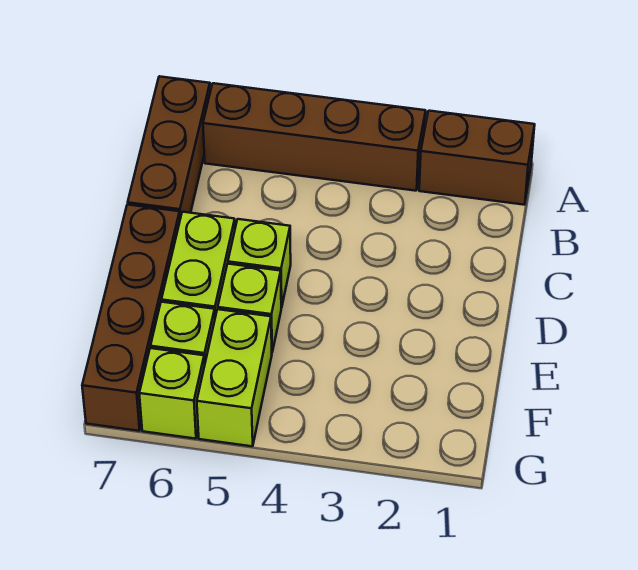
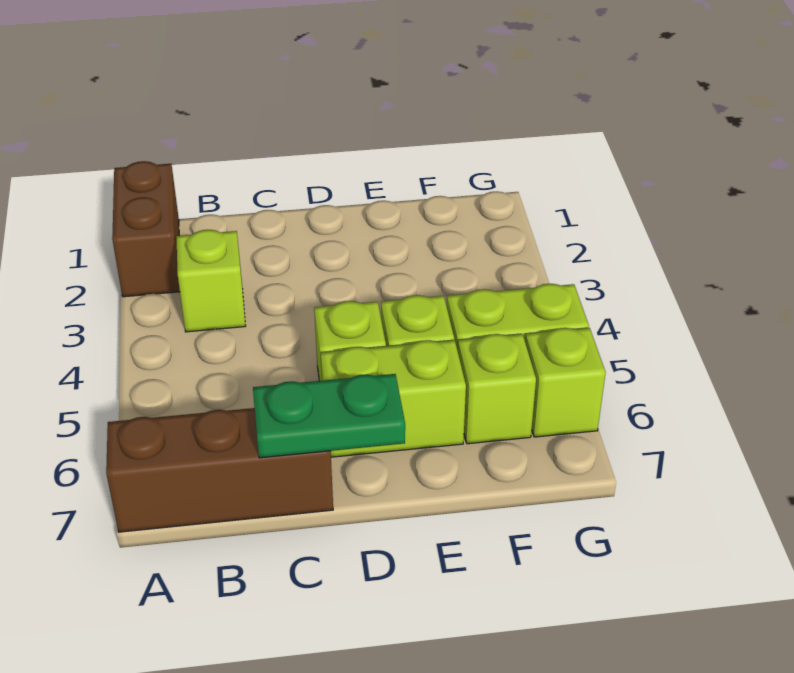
brown 1x4 brick [203,83,426,191] -> none
none -> lime 1x1 brick [176,230,246,332]
none -> green 1x2 plate [253,374,405,458]
brown 1x4 brick [82,205,180,431] -> none

